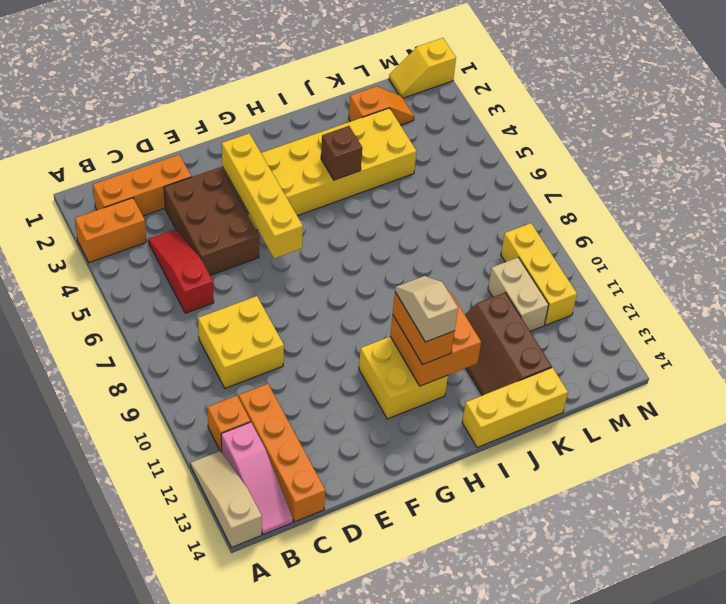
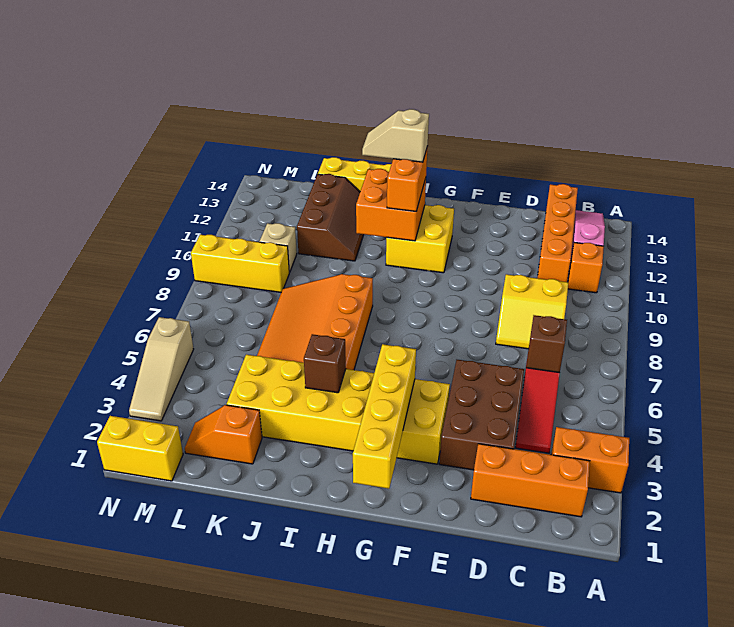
tan 1x3 slope [190,451,262,548] -> tan 1x3 slope moved to [129,317,194,421]
none -> brown 1x1 brick [526,315,567,373]
yellow 2x2 brick [198,296,284,388] -> yellow 2x2 slope [496,274,568,349]
yellow 1x4 brick [222,133,303,258] -> yellow 1x4 brick moved to [353,344,416,489]
tan 1x2 slope [395,276,458,342] -> tan 1x2 slope turned to [362,109,429,162]
none -> orange 3x4 slope [257,274,373,370]
tan 1x2 brick [488,257,549,331] -> tan 1x1 brick [259,223,297,272]
yellow 1x2 slope [389,38,456,98] -> yellow 1x2 brick [97,416,183,481]
yellow 1x3 brick [501,223,577,325] -> yellow 1x3 brick turned to [191,235,289,292]

